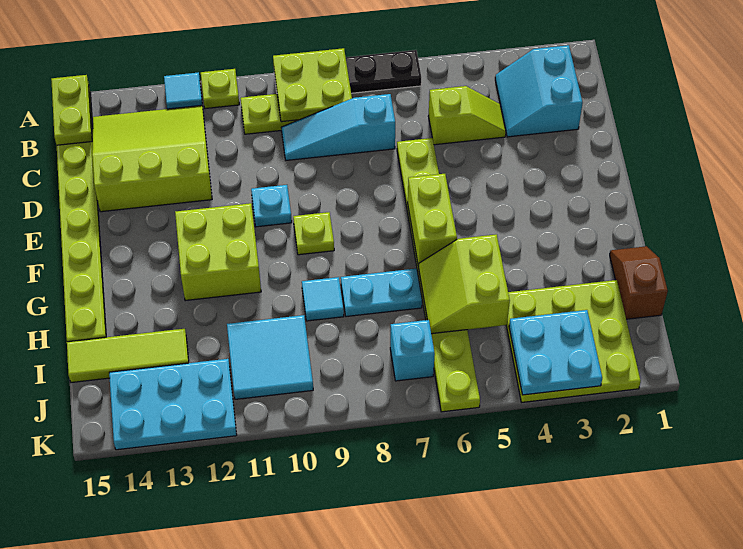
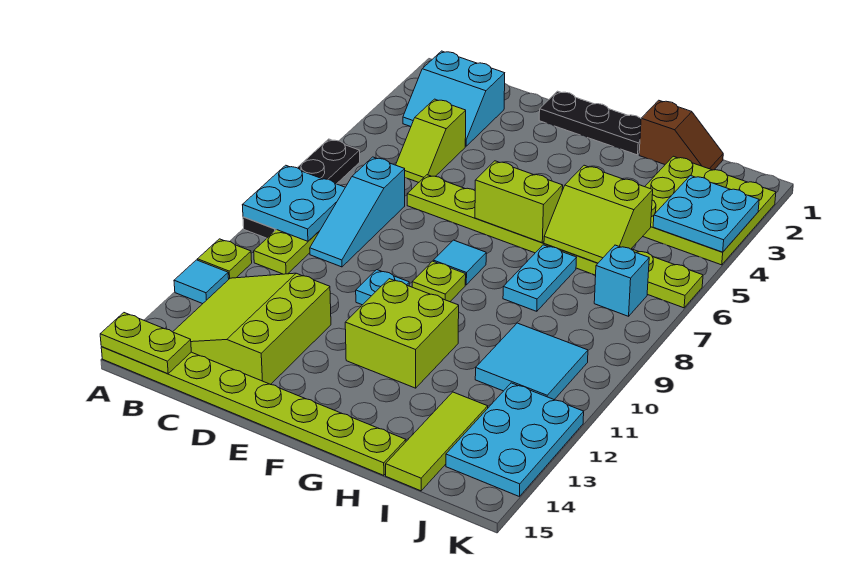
lime 2x2 plate [273,48,352,122] -> cyan 2x2 plate [243,165,345,241]
lime 1x2 slope [428,86,506,145] -> lime 1x2 slope turned to [396,99,466,183]
none -> black 1x3 plate [539,91,641,155]
brown 1x2 slope [610,246,668,319] -> brown 1x2 slope turned to [639,100,723,170]
cyan 1x1 tile [302,277,344,321] -> cyan 1x1 tile moved to [433,240,486,285]

